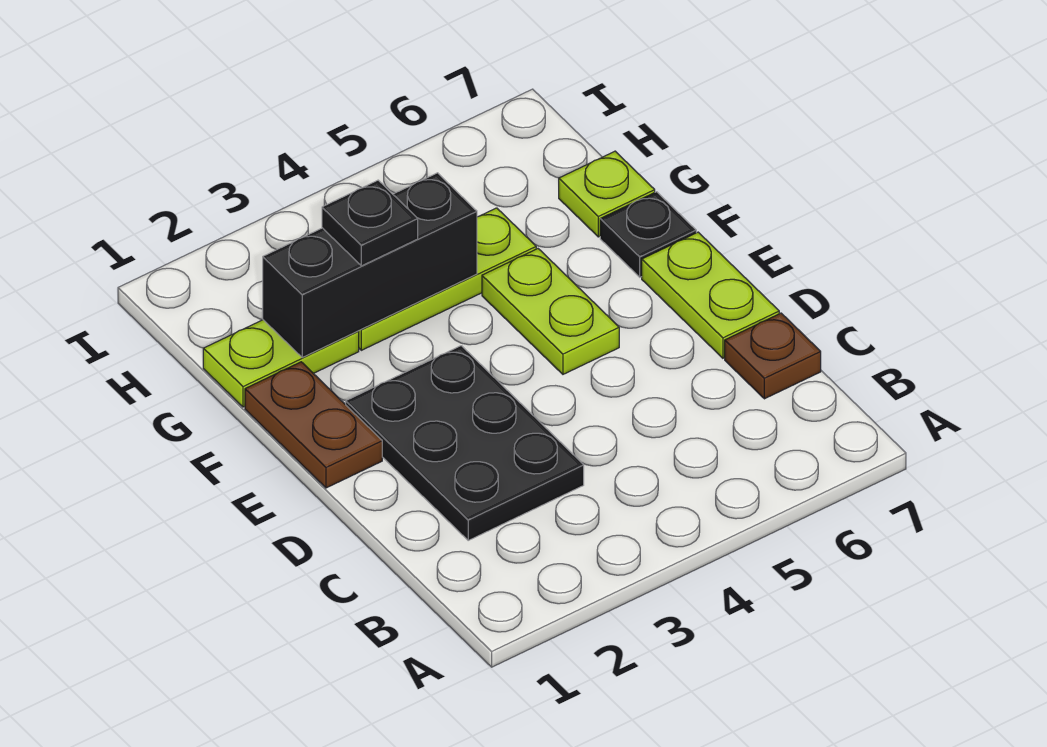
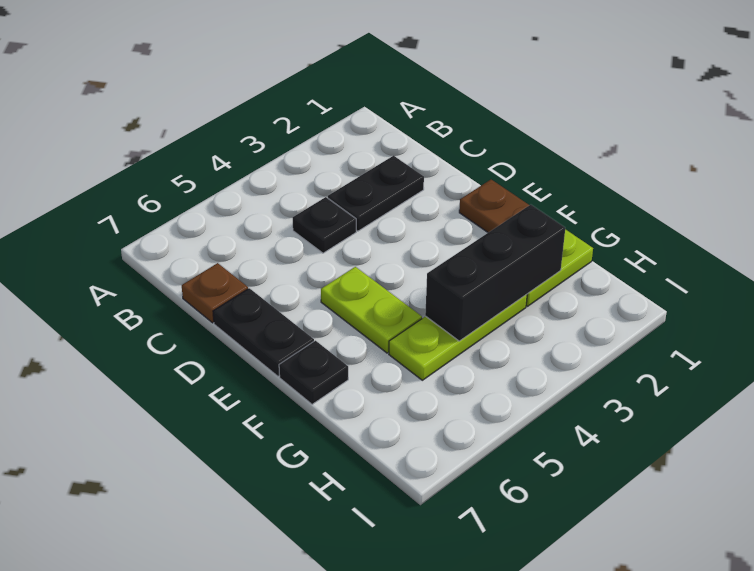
black 2x3 plate [346,346,584,540] -> black 1x2 plate [328,156,424,231]
lime 1x2 plate [642,232,779,358] -> black 1x2 plate [213,288,314,376]
black 1x1 plate [322,180,418,266] -> black 1x1 plate moved to [293,197,356,253]
lime 1x1 plate [559,151,655,237] -> none

